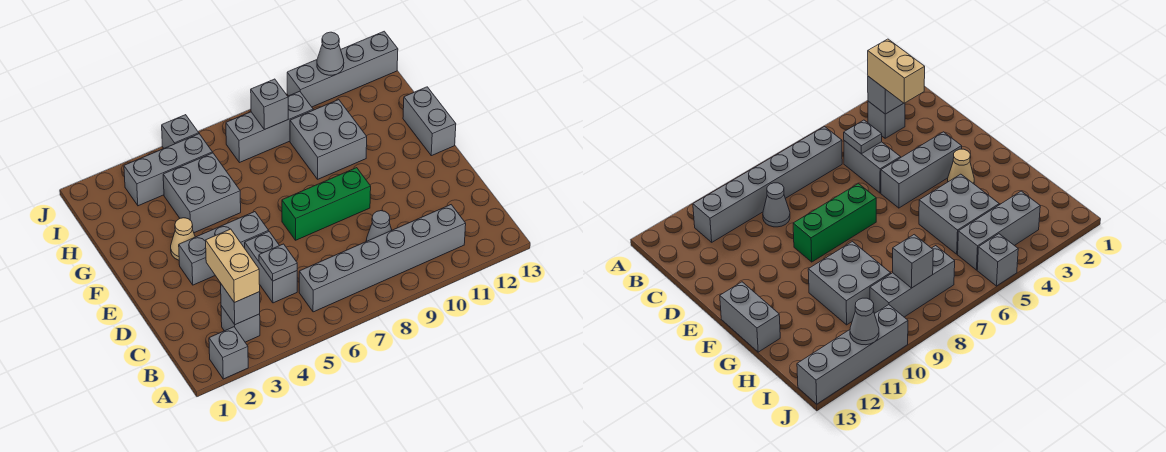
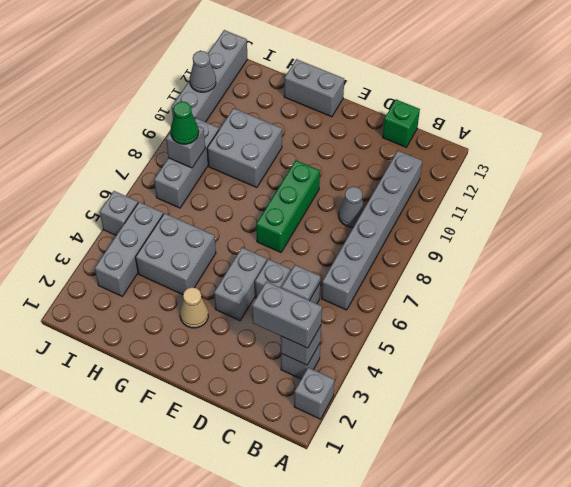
tan 1x2 brick [206,229,260,303] -> grey 1x2 brick [252,281,322,348]
none -> green 1x1 brick [383,99,420,147]
grey 1x3 brick [179,212,269,285] -> grey 1x2 brick [214,248,267,321]
none -> green 1x1 cone [171,101,199,144]

